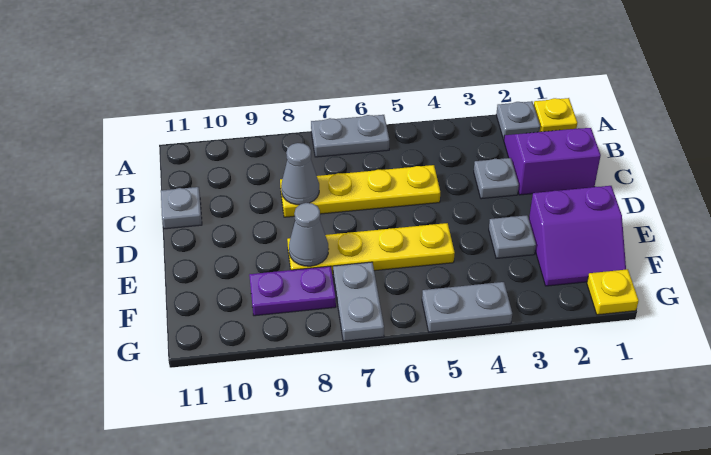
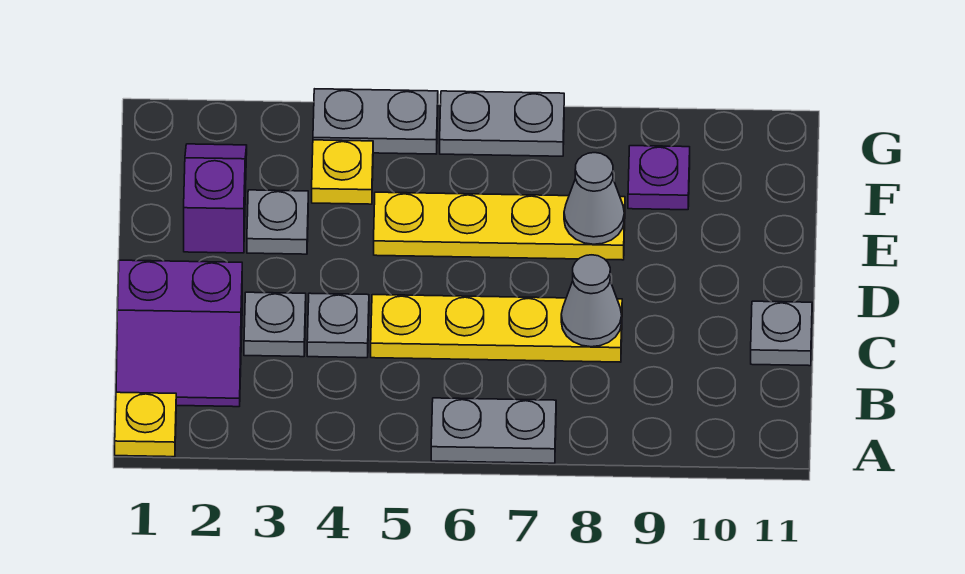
grey 1x1 plate [496,101,540,140] -> grey 1x1 plate moved to [307,293,369,358]
purple 2x2 slope [529,186,626,286] -> purple 1x2 slope [184,144,247,253]
grey 1x2 plate [333,262,384,341] -> grey 1x2 plate turned to [440,91,564,156]
purple 1x2 plate [249,266,336,316] -> purple 1x1 plate [628,146,690,210]
yellow 1x1 plate [587,269,639,315] -> yellow 1x1 plate moved to [312,140,373,204]

